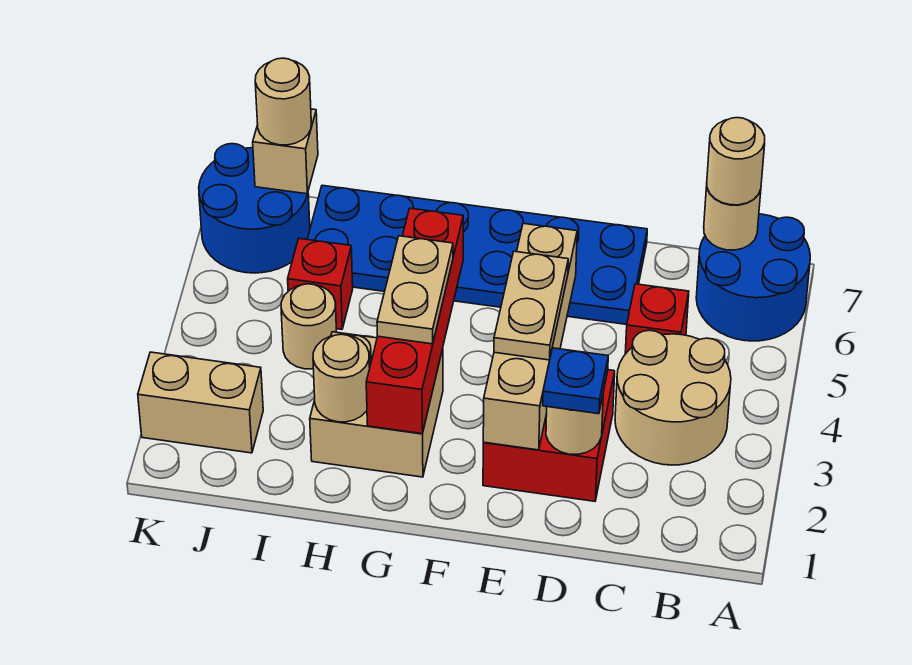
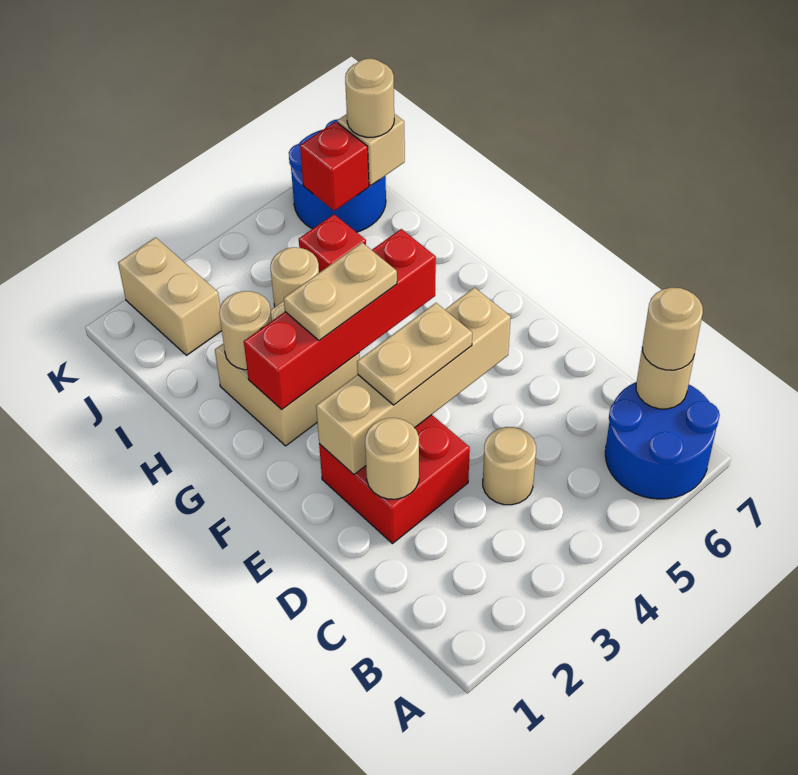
tan 2x2 round brick [615,330,731,465] -> tan 1x1 round brick [483,427,536,505]
red 1x1 brick [625,284,689,354] -> red 1x1 brick moved to [300,122,369,211]
blue 1x1 plate [543,348,608,414] -> none
blue 2x6 plate [307,185,647,325] -> none

